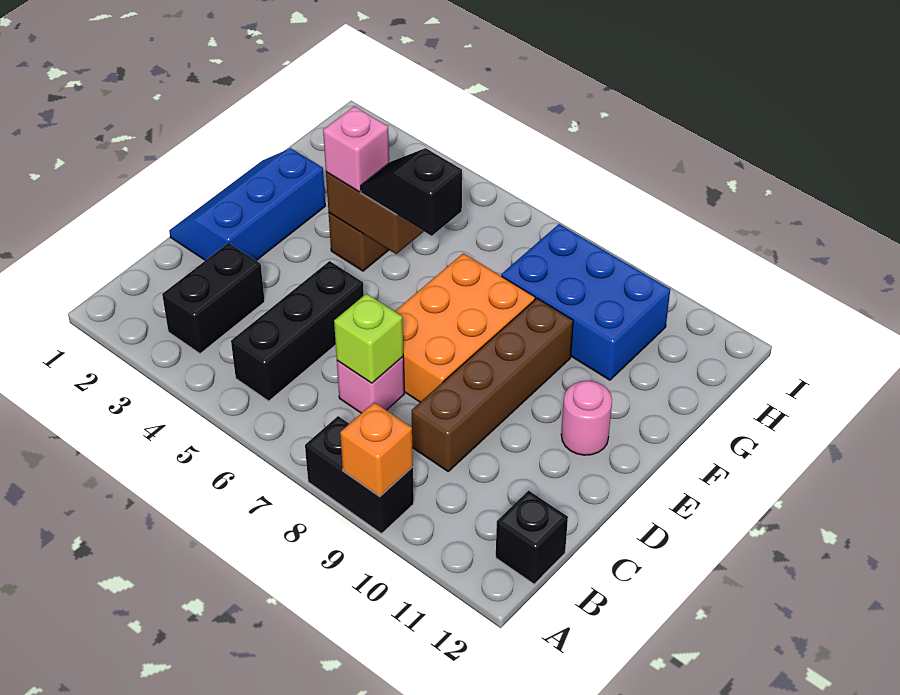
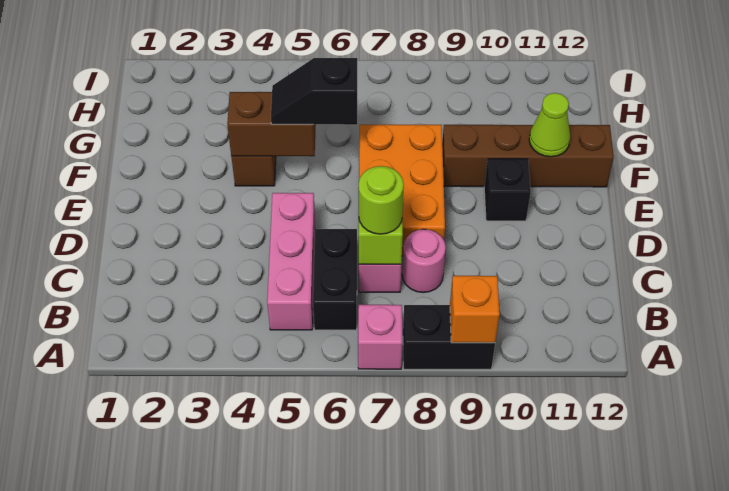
black 1x2 brick [162,243,265,354] -> black 1x2 brick moved to [313,229,357,330]
black 1x3 brick [231,261,364,401] -> pink 1x3 brick [267,193,315,330]
black 1x1 brick [496,491,568,584] -> black 1x1 brick moved to [484,159,531,221]
none -> lime 1x1 round brick [359,166,404,234]
brown 1x4 brick [412,298,573,471] -> brown 1x4 brick turned to [442,125,614,187]
blue 2x3 slope [169,148,325,261] -> none
pink 1x1 round brick [561,381,612,455] -> pink 1x1 round brick moved to [402,229,446,293]
pink 1x1 brick [323,106,389,192] -> pink 1x1 brick moved to [358,305,402,369]
none -> lime 1x1 cone [529,93,570,157]
blue 2x3 brick [501,224,670,380] -> none

